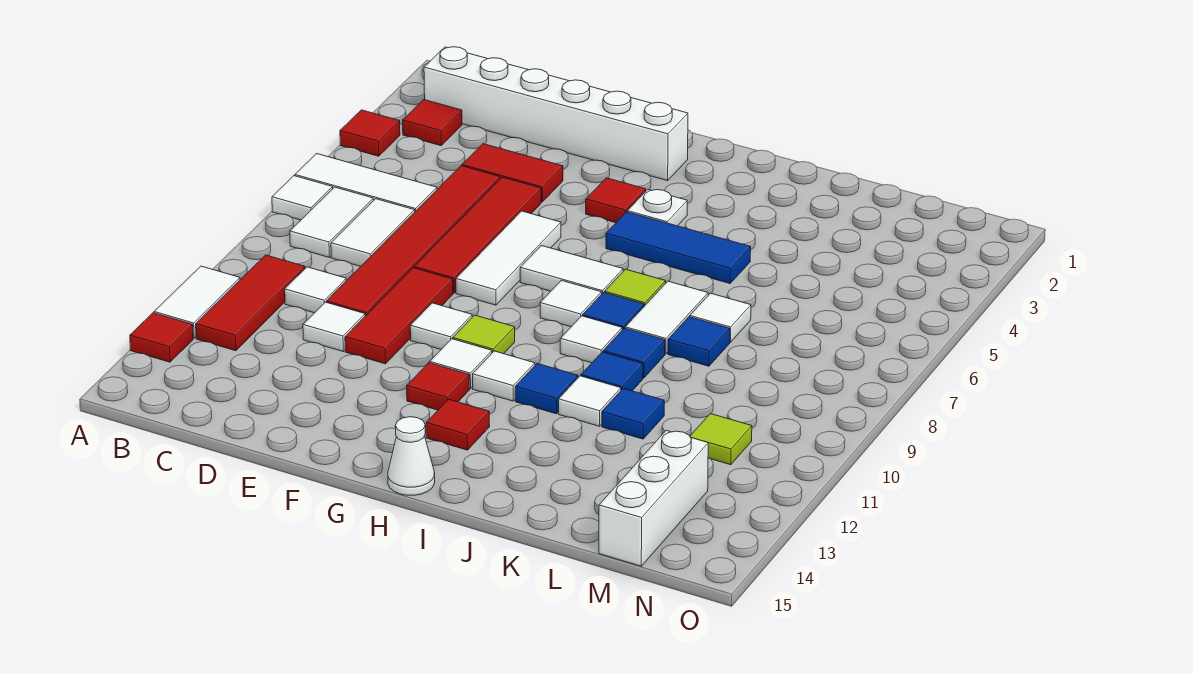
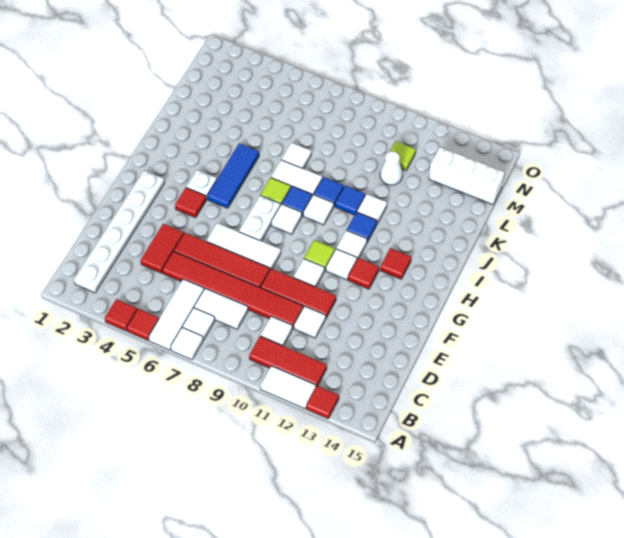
white 1x6 brick [424,47,688,181] -> white 1x6 plate [74,171,164,293]
red 1x1 tile [403,100,462,146] -> red 1x1 tile moved to [127,309,159,340]
white 1x2 tile [290,187,374,257] -> white 1x1 tile [182,308,215,340]
white 1x2 tile [520,246,623,294] -> white 1x2 plate [239,195,280,241]
white 1x1 cone [388,417,435,495] -> white 1x1 cone moved to [380,151,402,185]
blue 1x1 tile [668,317,730,366] -> none
blue 1x1 tile [602,388,664,439] -> none

